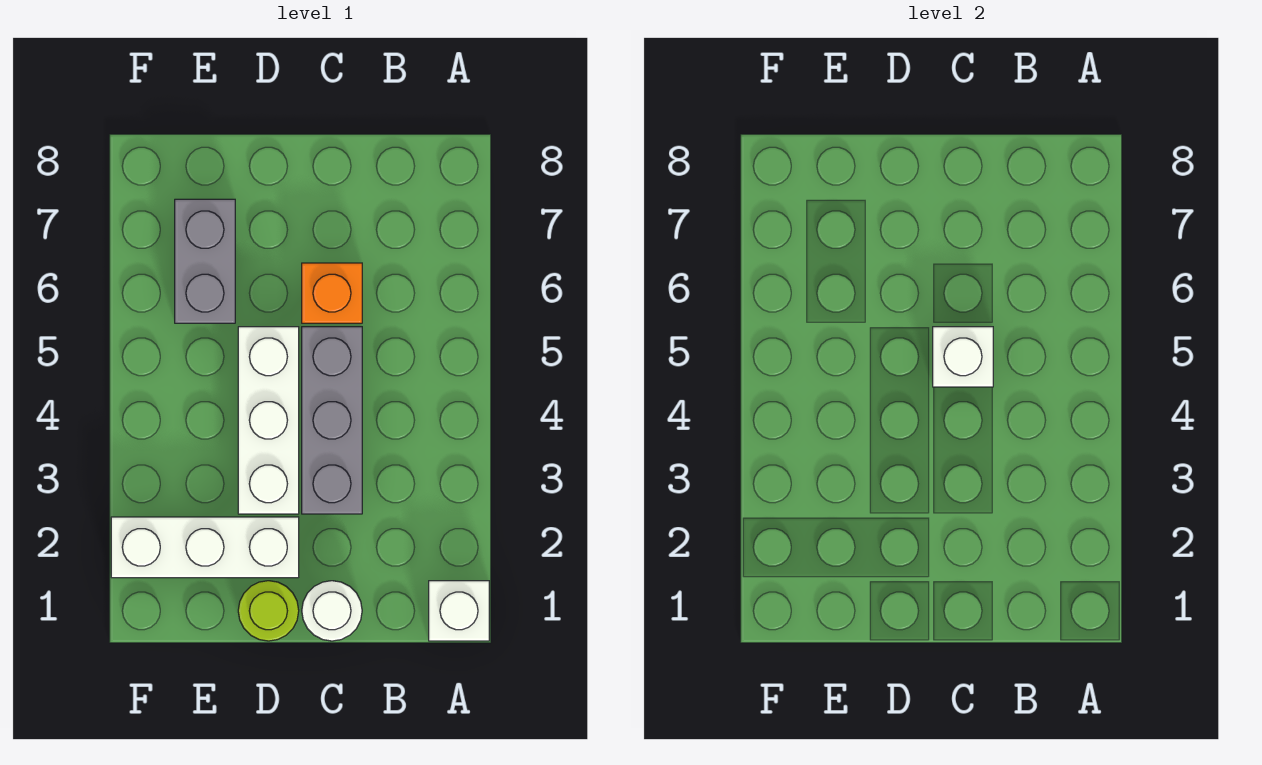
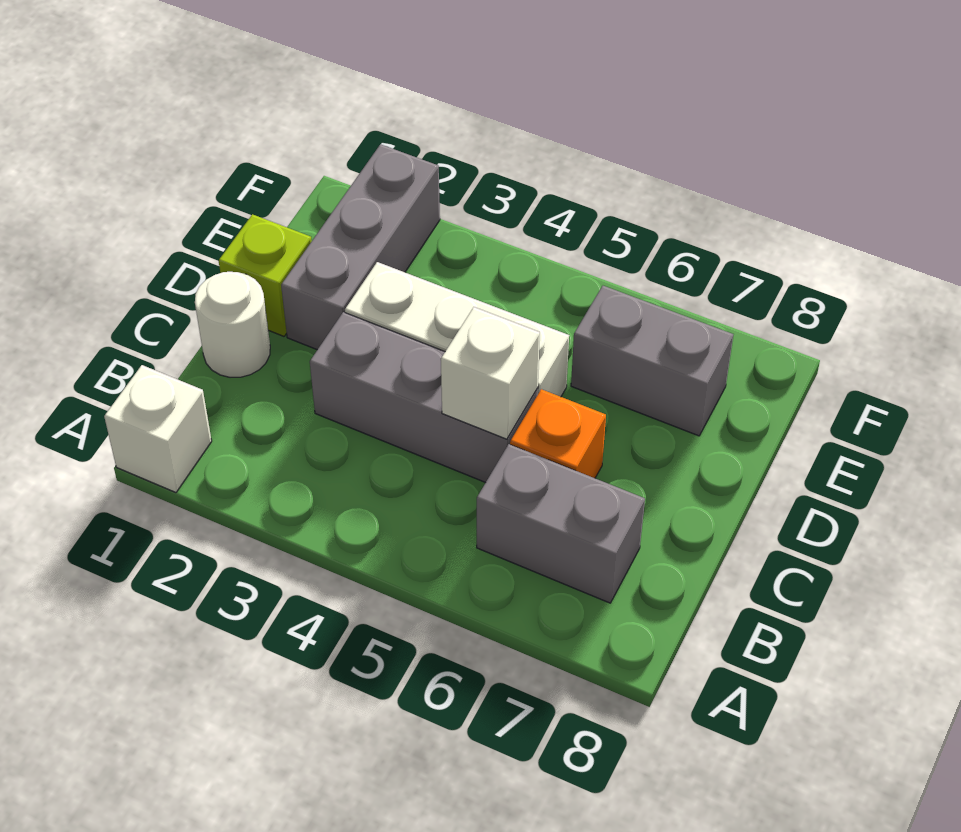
none -> grey 1x2 brick [477,444,645,603]
lime 1x1 round brick [238,581,299,641] -> lime 1x1 brick [219,214,312,336]
white 1x3 brick [111,517,299,578] -> grey 1x3 brick [281,144,440,350]

